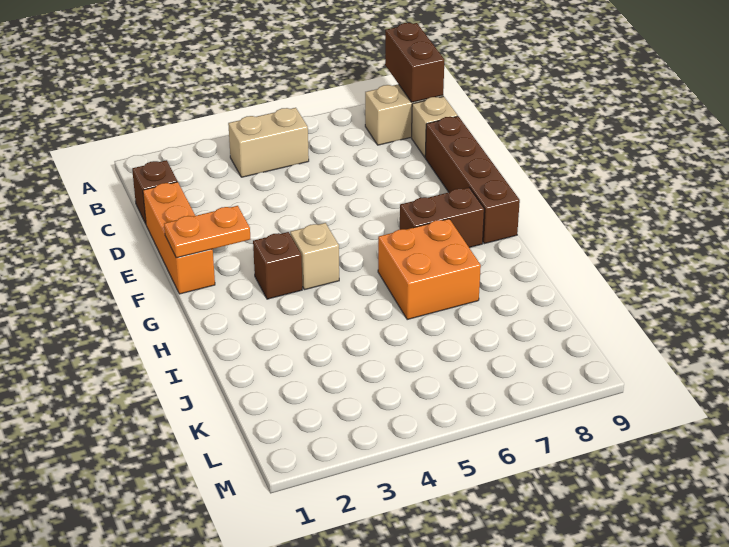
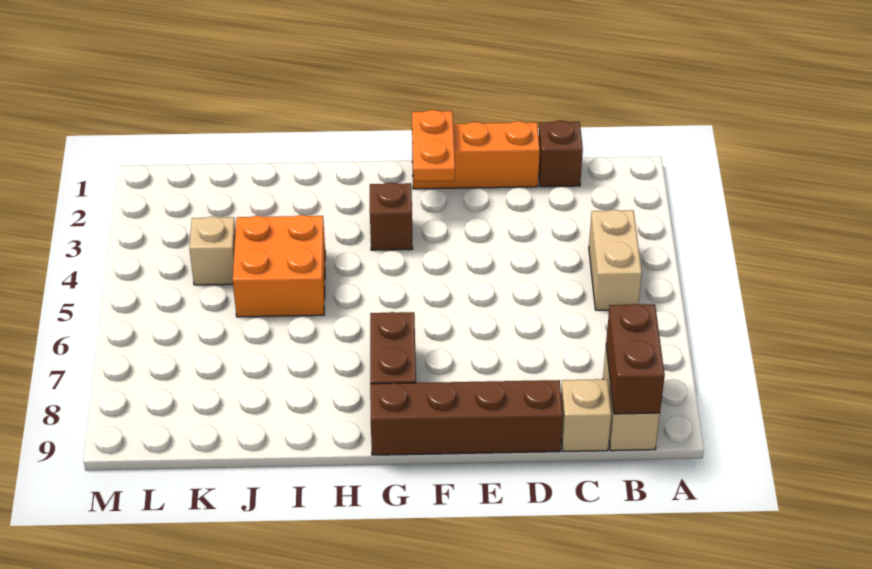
brown 1x2 brick [385,23,444,102] -> brown 1x2 brick turned to [606,304,665,414]
tan 1x1 brick [290,223,339,290] -> tan 1x1 brick moved to [189,216,236,285]
orange 2x2 brick [378,219,481,319] -> orange 2x2 brick moved to [233,215,325,317]

